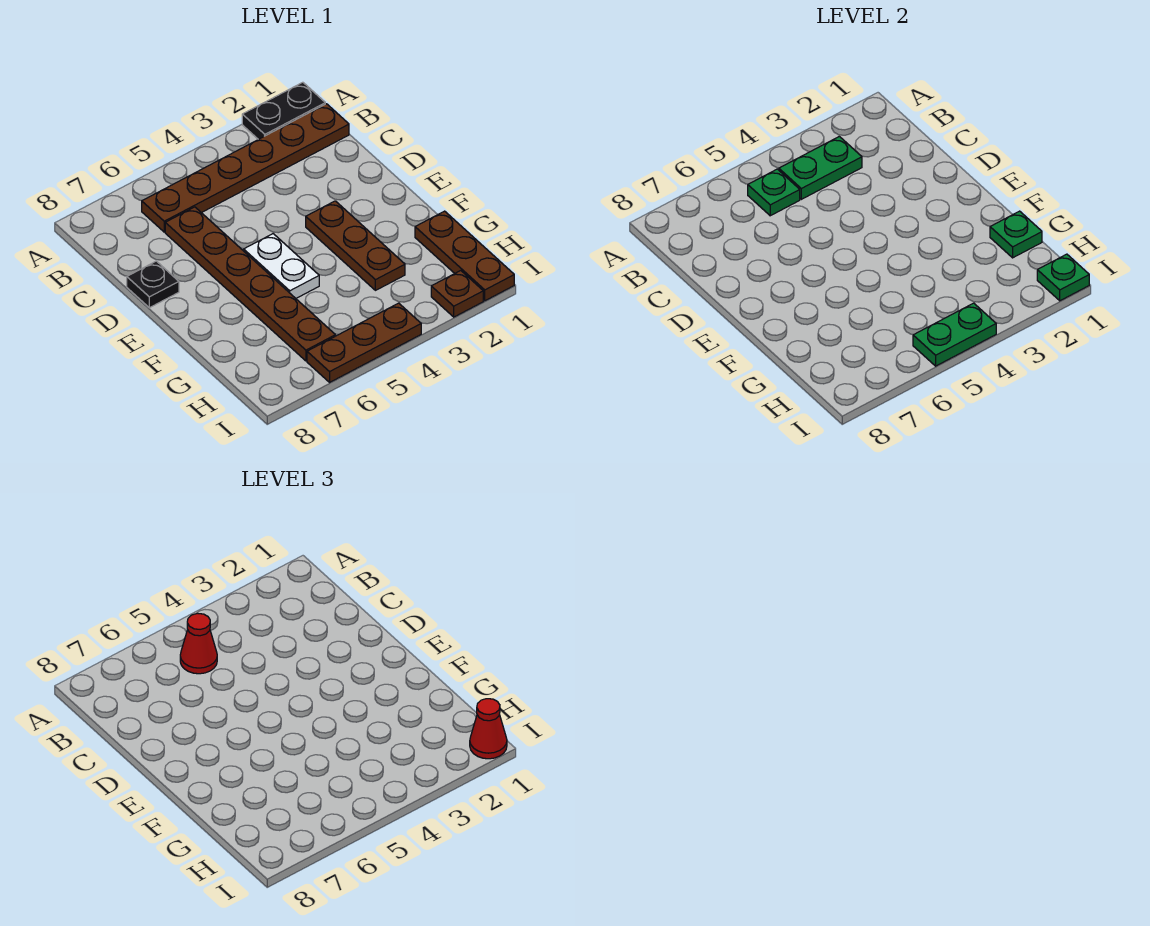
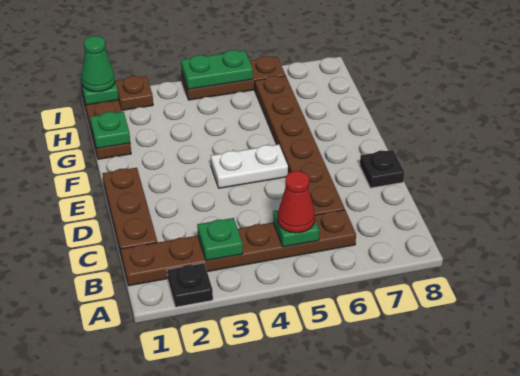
black 1x2 plate [242,82,325,139] -> black 1x1 plate [167,263,213,307]
green 1x2 plate [779,136,862,199] -> green 1x1 plate [197,218,243,261]
brown 1x3 plate [306,201,405,290] -> brown 1x3 plate moved to [102,168,157,258]
white 1x2 plate [244,234,319,298] -> white 1x2 plate turned to [211,144,288,188]
red 1x1 cone [470,699,507,759] -> green 1x1 cone [82,36,115,92]

